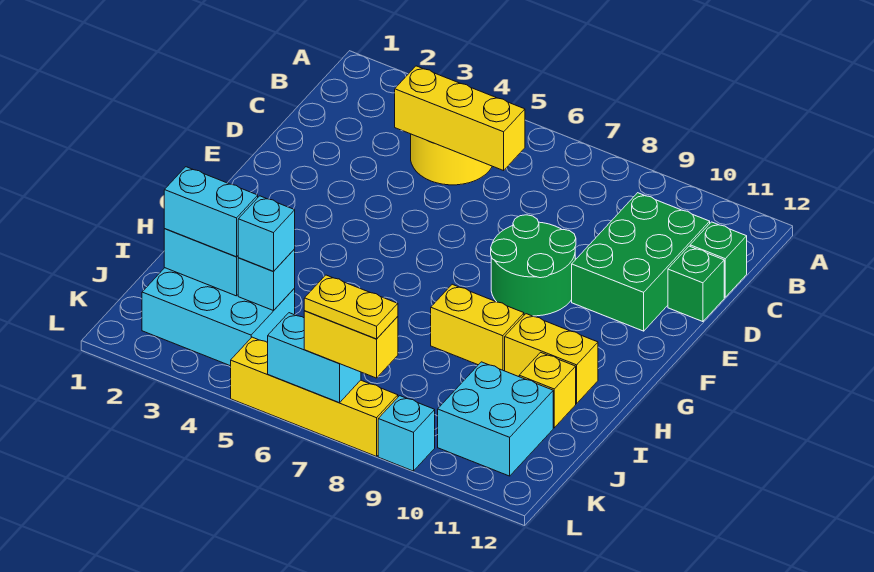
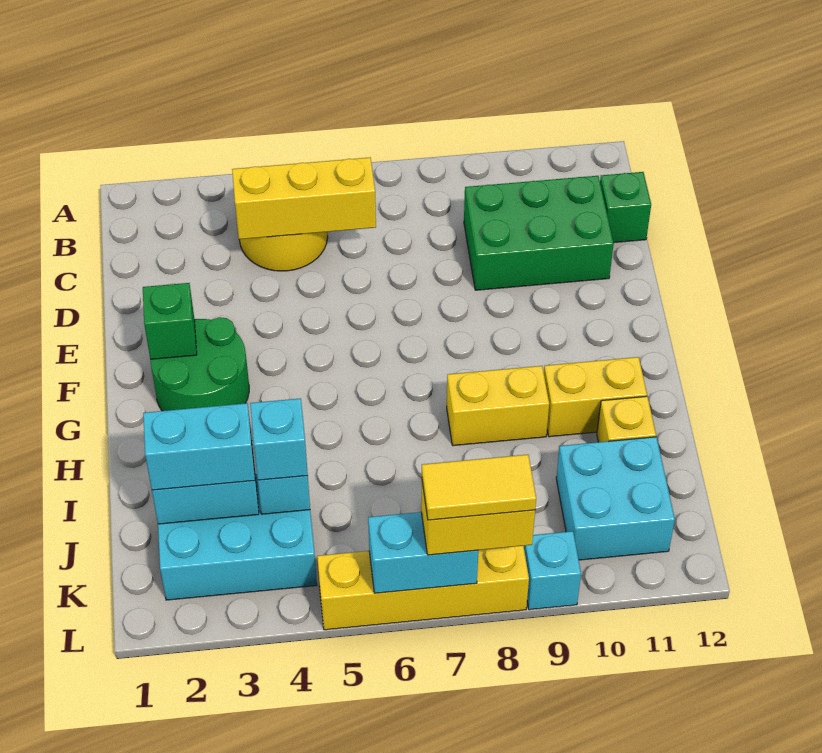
green 2x3 brick [572,193,710,331] -> green 2x3 brick turned to [464,176,614,290]
green 1x1 brick [668,246,724,322] -> green 1x1 brick moved to [143,283,197,359]
green 2x2 round brick [491,215,576,316] -> green 2x2 round brick moved to [150,317,249,411]
yellow 1x2 plate [304,275,398,339] -> yellow 1x2 tile [422,455,536,520]

